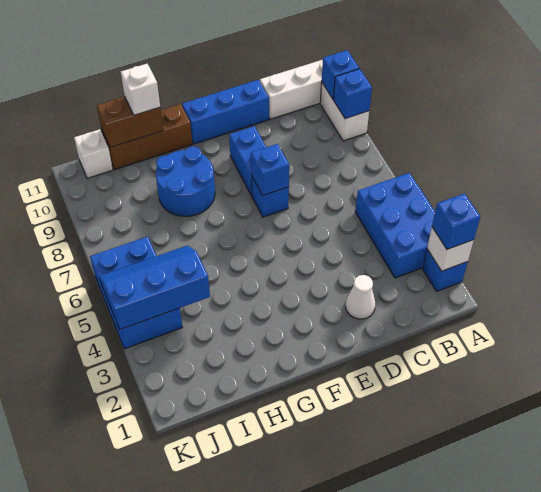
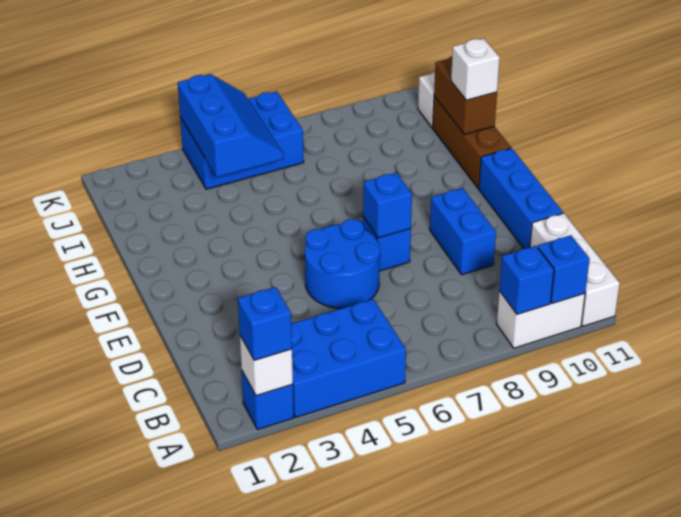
white 1x1 cone [346,275,375,319] -> none
blue 1x2 brick [229,126,266,196] -> blue 1x2 brick turned to [430,188,496,275]
blue 2x2 round brick [156,147,215,216] -> blue 2x2 round brick moved to [305,219,380,308]

